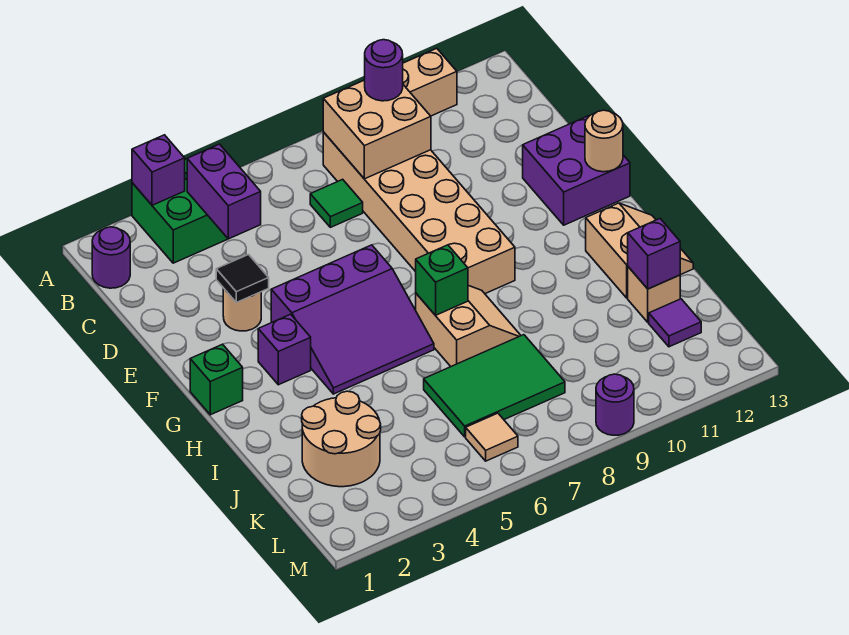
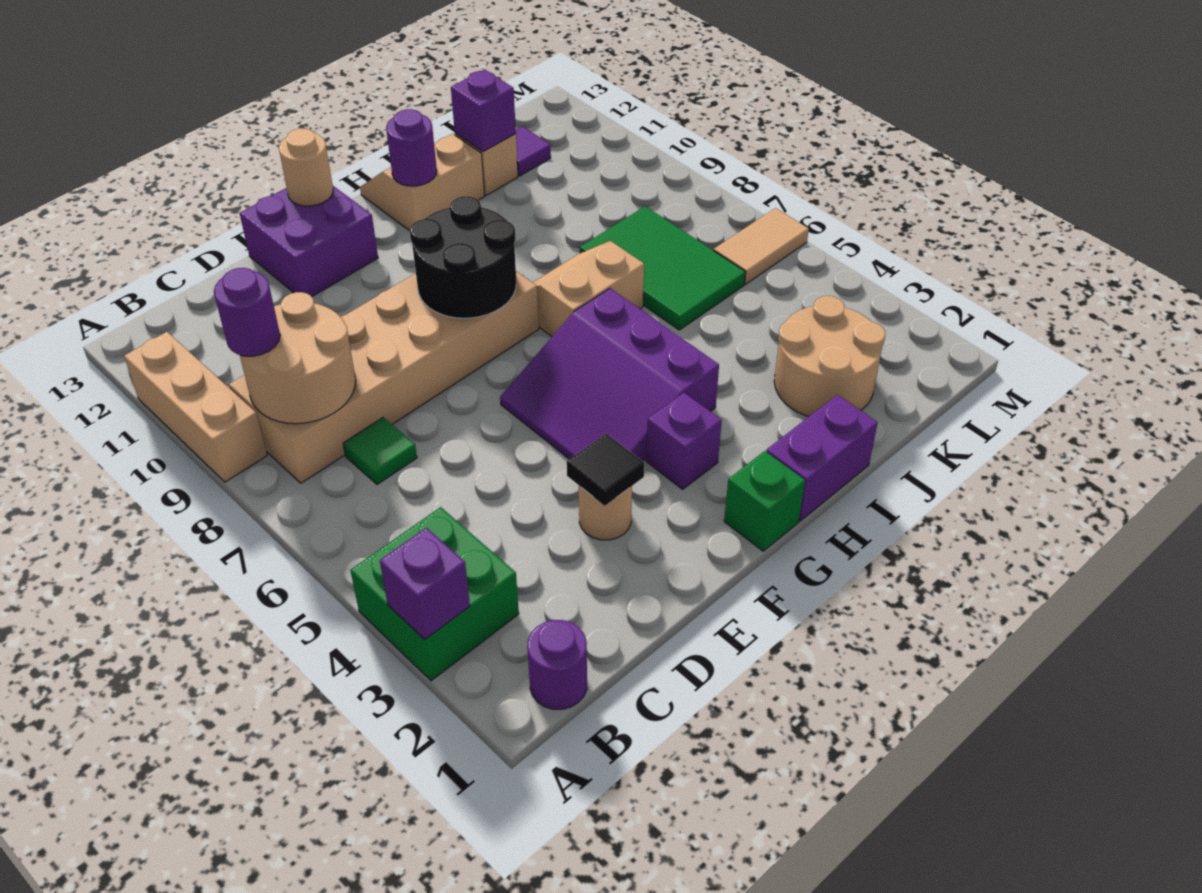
purple 1x2 brick [187,144,261,239] -> purple 1x2 brick moved to [766,395,878,521]
tan 2x2 brick [323,80,431,179] -> tan 2x2 round brick [240,292,356,424]
purple 3x3 slope [271,245,434,394] -> purple 3x3 slope turned to [500,288,719,461]
none -> black 2x2 round brick [410,196,516,318]
green 1x1 brick [416,245,468,315] -> none
tan 1x1 tile [466,413,518,461] -> tan 1x2 tile [714,208,809,284]
purple 1x1 round brick [596,374,634,435] -> purple 1x1 round brick moved to [386,109,437,186]

